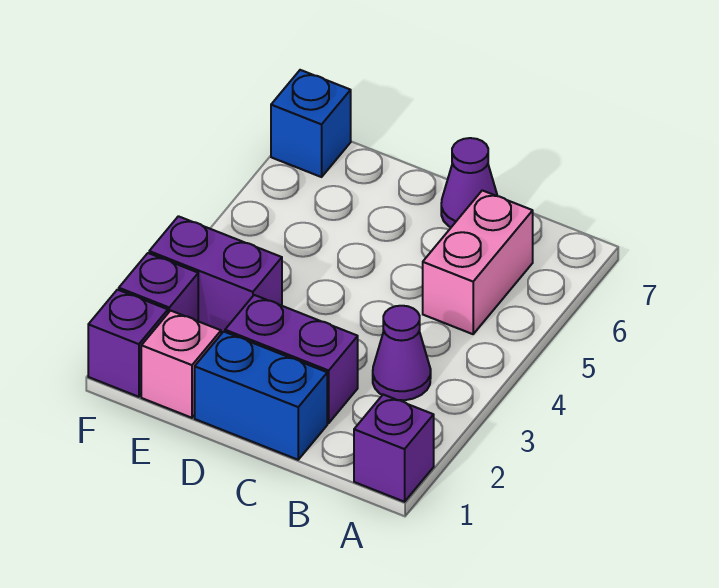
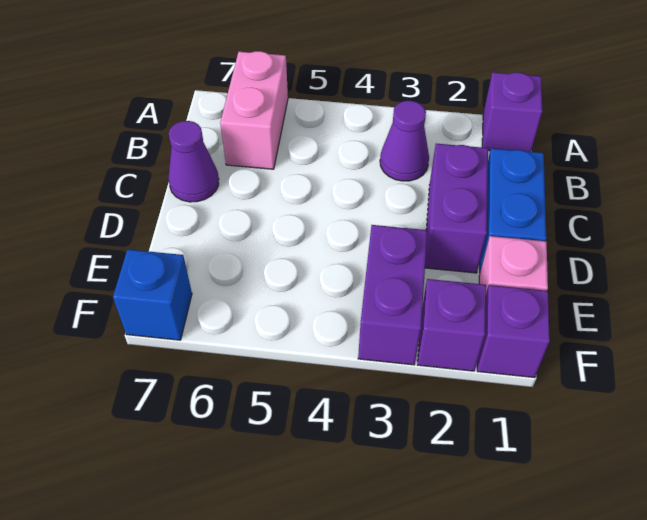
pink 1x2 brick [423,190,533,334] -> pink 1x2 brick turned to [220,51,288,169]

